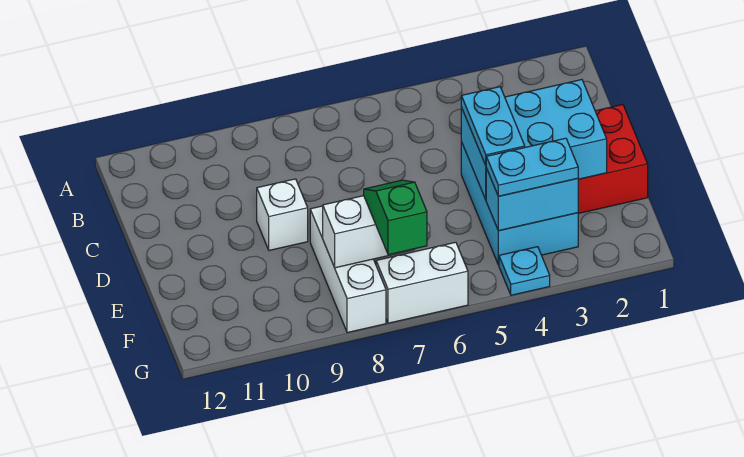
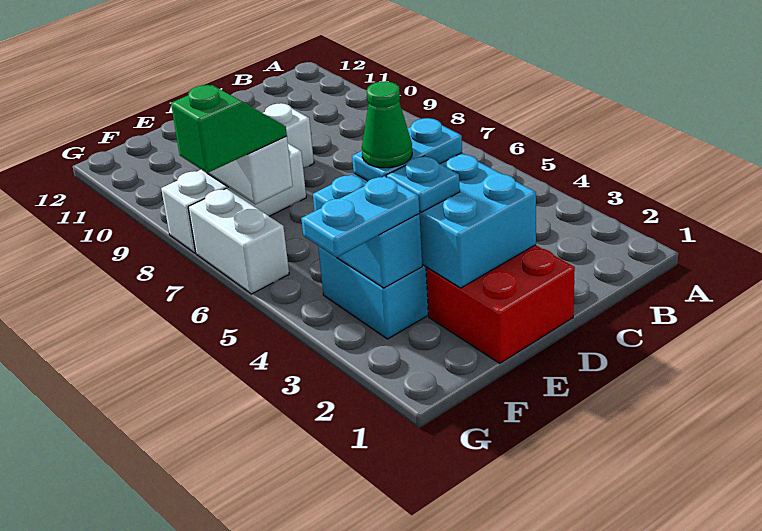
none -> green 1x1 cone [362,81,412,168]
cyan 1x2 plate [486,138,578,196] -> cyan 1x2 plate turned to [301,176,419,258]
cyan 1x1 plate [499,247,550,295] -> cyan 1x1 plate moved to [386,156,460,212]

